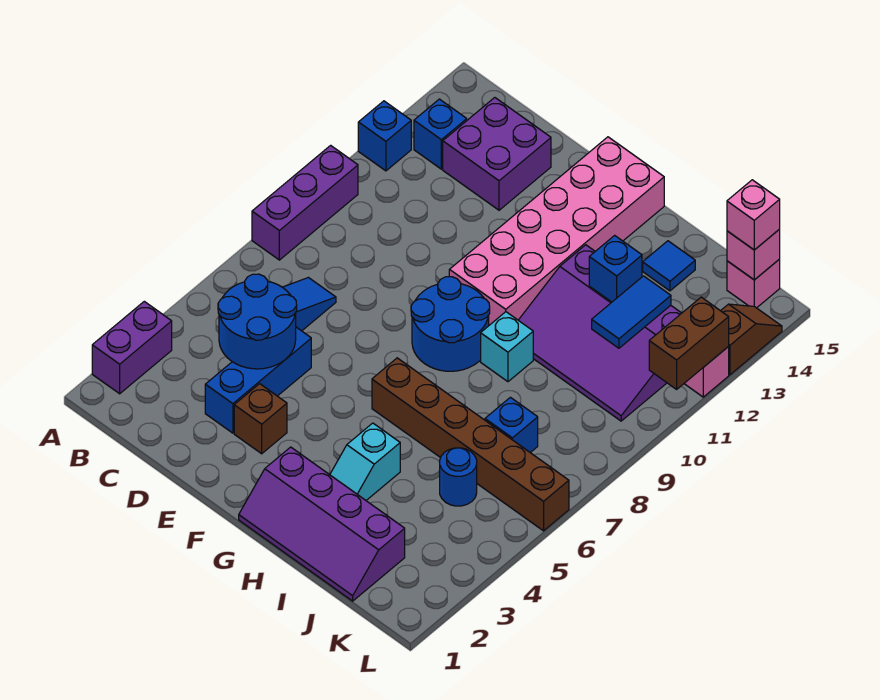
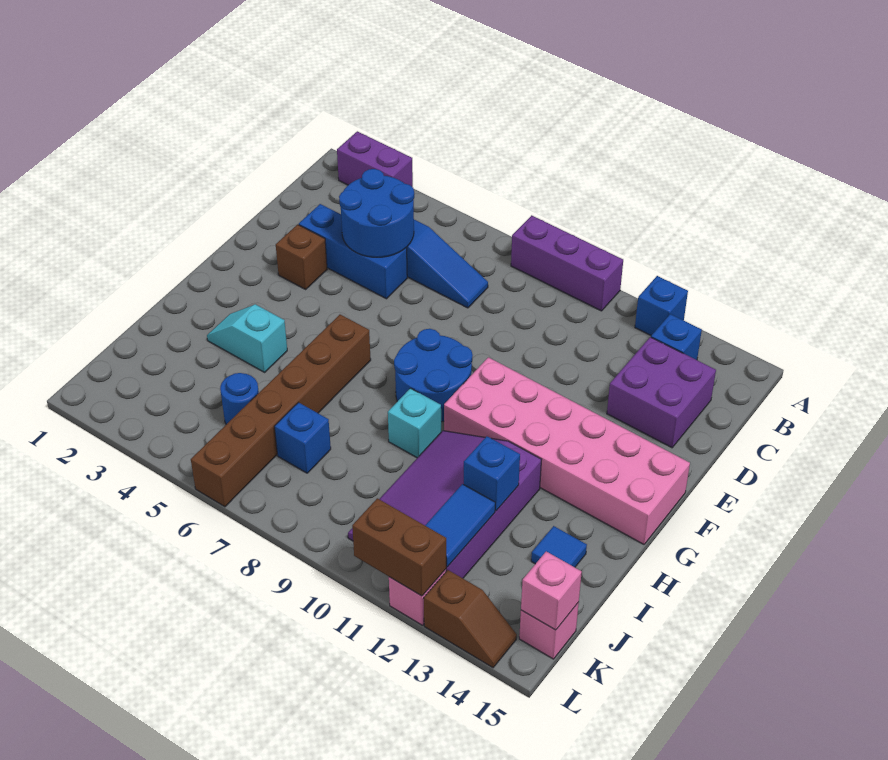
purple 2x4 slope [239,447,405,601] -> none
blue 1x2 tile [592,276,671,348] -> blue 1x2 tile turned to [425,484,495,567]
pink 1x1 brick [727,180,780,250] -> none

